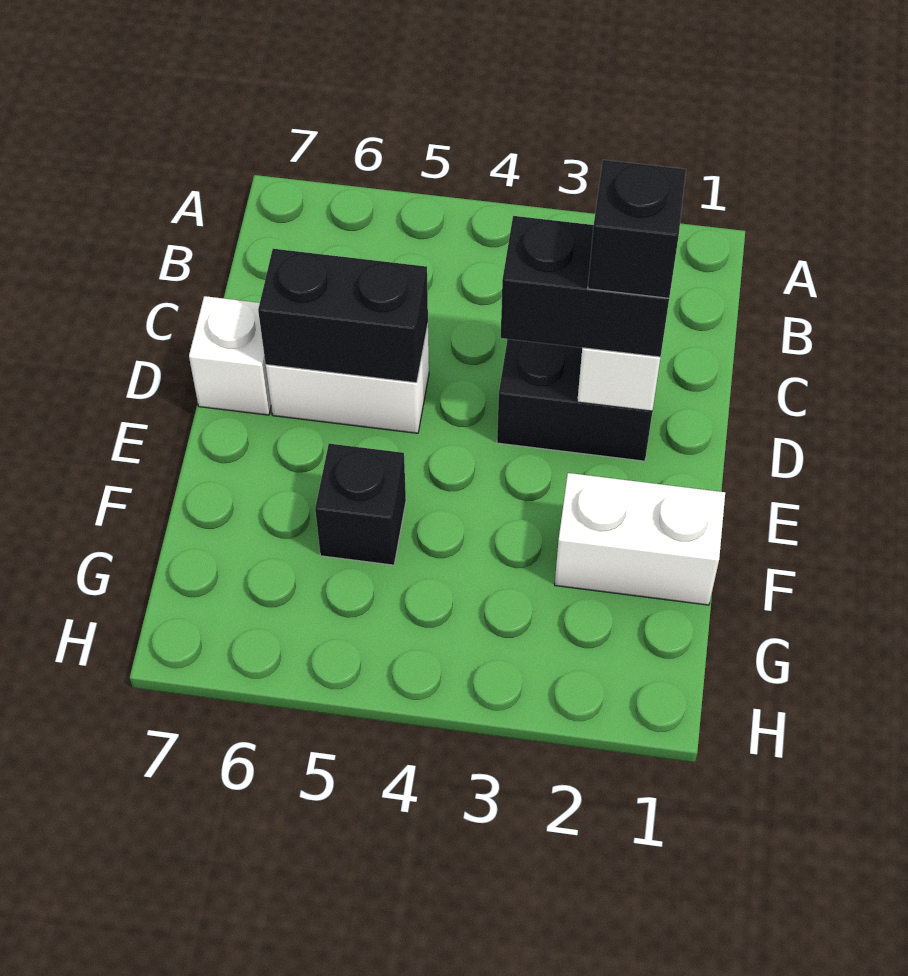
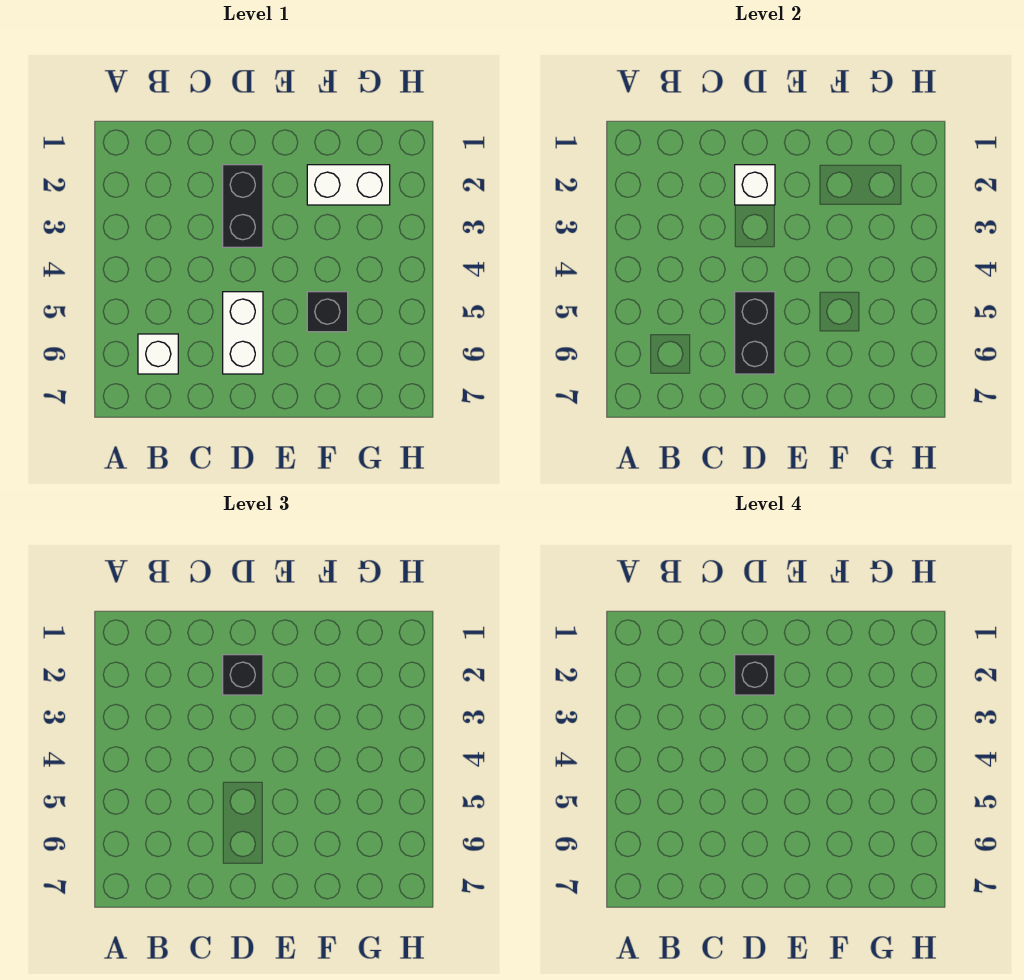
black 1x2 brick [501,216,669,357] -> black 1x1 brick [223,655,263,695]
white 1x1 brick [189,296,271,415] -> white 1x1 brick moved to [138,334,178,374]
white 1x2 brick [555,473,725,605] -> white 1x2 brick turned to [307,165,390,205]

